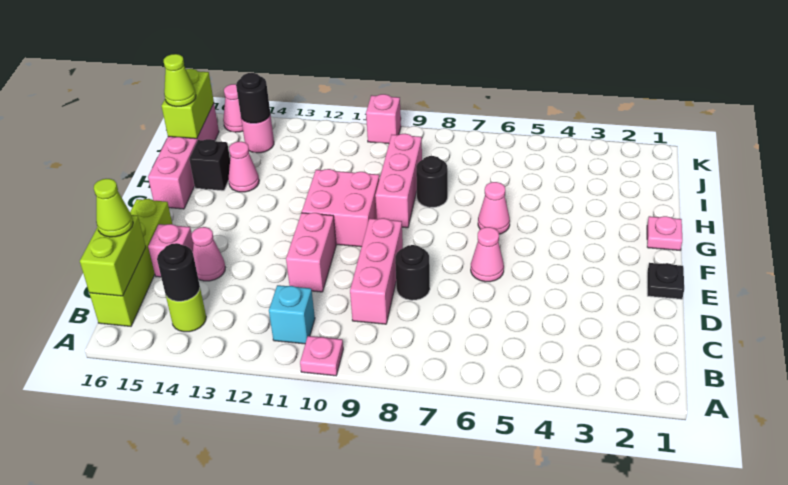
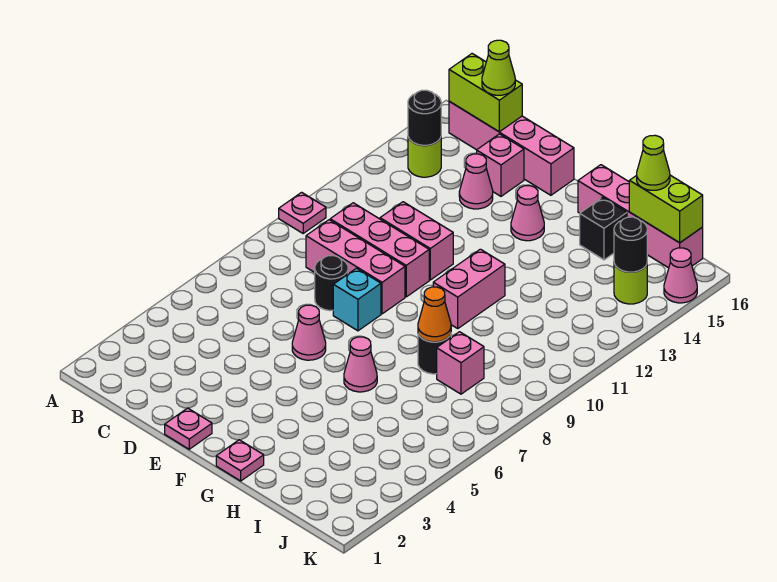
cyan 1x1 brick [269,285,315,344] -> cyan 1x1 brick moved to [333,268,381,331]
lime 1x4 brick [90,199,172,326] -> pink 1x4 brick [449,101,574,195]
black 1x1 plate [647,263,684,299] -> pink 1x1 plate [165,408,212,449]
pink 2x2 brick [302,169,379,247] -> pink 1x2 brick [433,249,505,328]
pink 1x3 brick [375,133,422,228] -> pink 1x3 brick moved to [330,203,429,297]
none -> orange 1x1 cone [418,287,451,342]
pink 1x1 cone [228,142,259,192] -> pink 1x1 cone moved to [511,186,544,241]
pink 1x1 round brick [241,114,274,153] -> lime 1x1 round brick [614,264,647,304]
pink 1x1 brick [366,94,401,144] -> pink 1x1 brick moved to [437,332,484,394]

